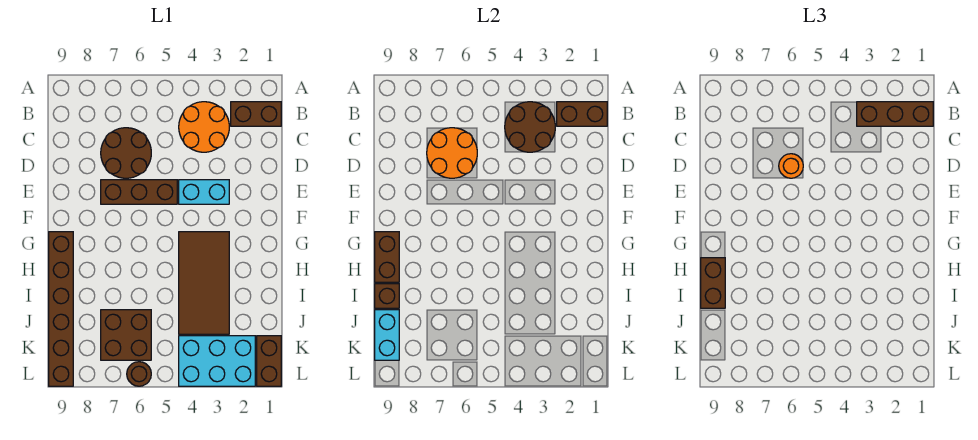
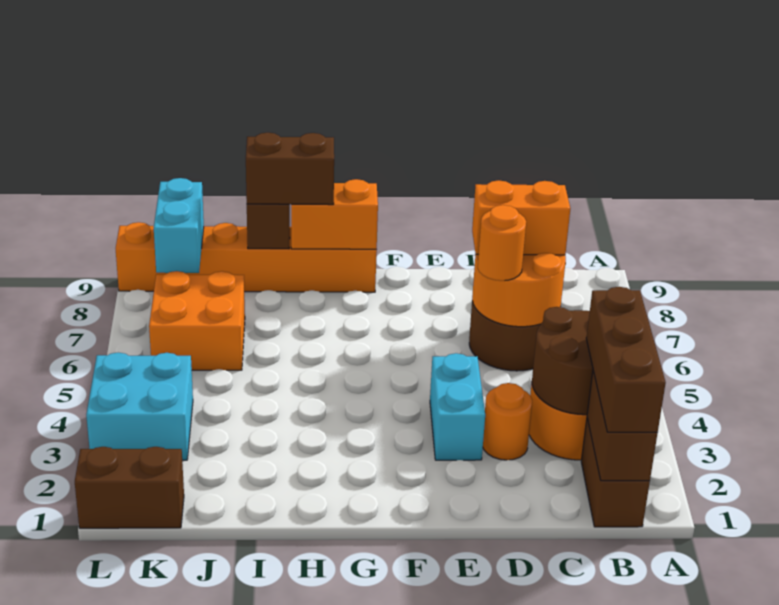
none -> orange 1x2 brick [472,180,570,255]
none -> orange 1x1 round brick [483,383,532,460]
brown 1x3 brick [101,180,177,204] -> none
brown 2x4 tile [179,232,229,334] -> none
brown 1x6 brick [49,232,73,386] -> orange 1x6 brick [116,222,377,292]
brown 1x2 brick [375,232,399,282] -> orange 1x2 brick [291,179,378,249]
brown 2x2 brick [101,310,151,360] -> orange 2x2 brick [149,271,245,370]
cyan 1x2 brick [375,310,399,360] -> cyan 1x2 brick turned to [154,178,204,273]
cyan 2x3 brick [179,336,255,386] -> cyan 2x2 brick [86,353,193,460]
brown 1x1 round brick [127,362,151,386] -> none

